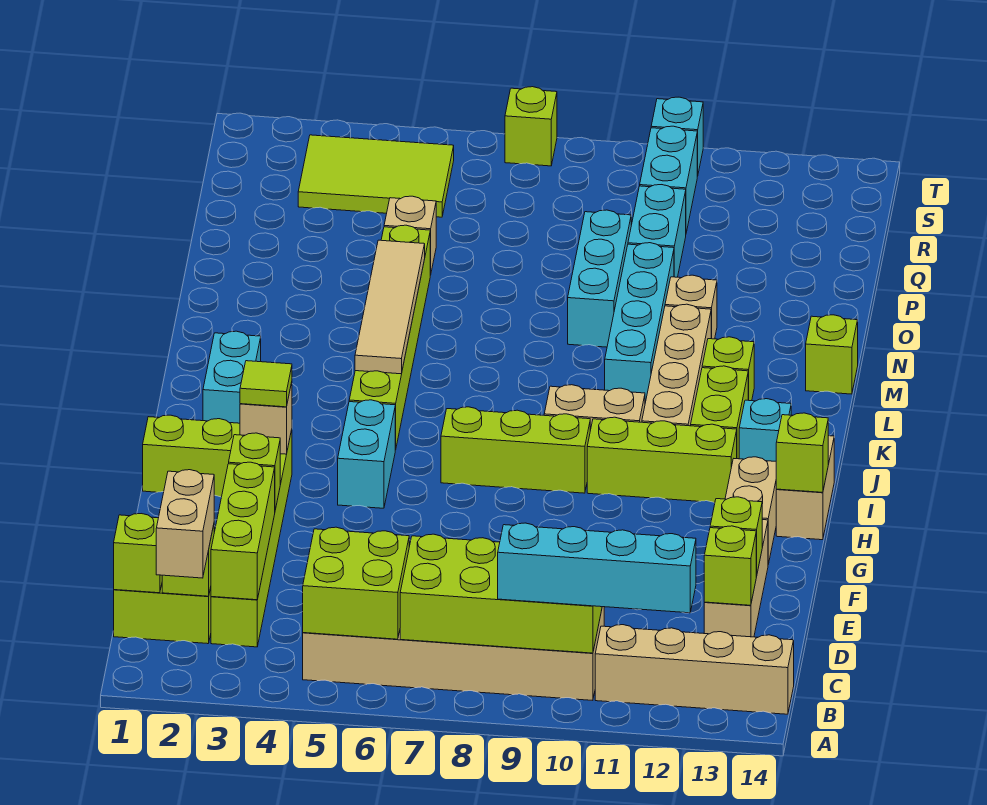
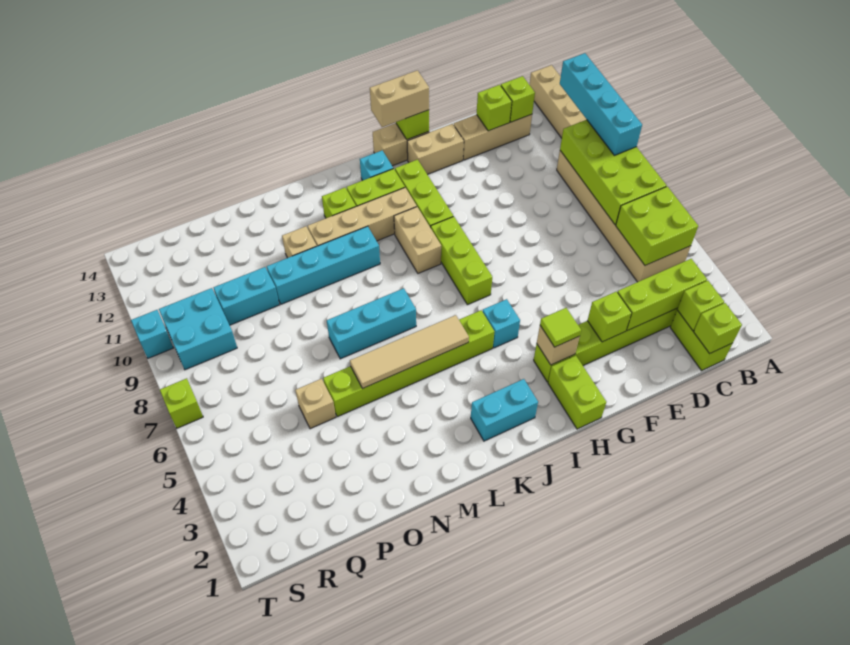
tan 1x2 brick [156,470,214,578] -> tan 1x2 brick moved to [370,70,429,127]
cyan 1x2 brick [338,400,395,508] -> cyan 1x1 brick [482,299,520,348]
lime 1x1 brick [806,315,858,394] -> none
cyan 1x3 brick [568,210,631,347] -> cyan 1x3 brick moved to [327,288,416,359]
lime 2x3 tile [298,135,454,217] -> none
cyan 1x2 brick [640,126,697,233] -> cyan 2x2 brick [159,288,237,370]

